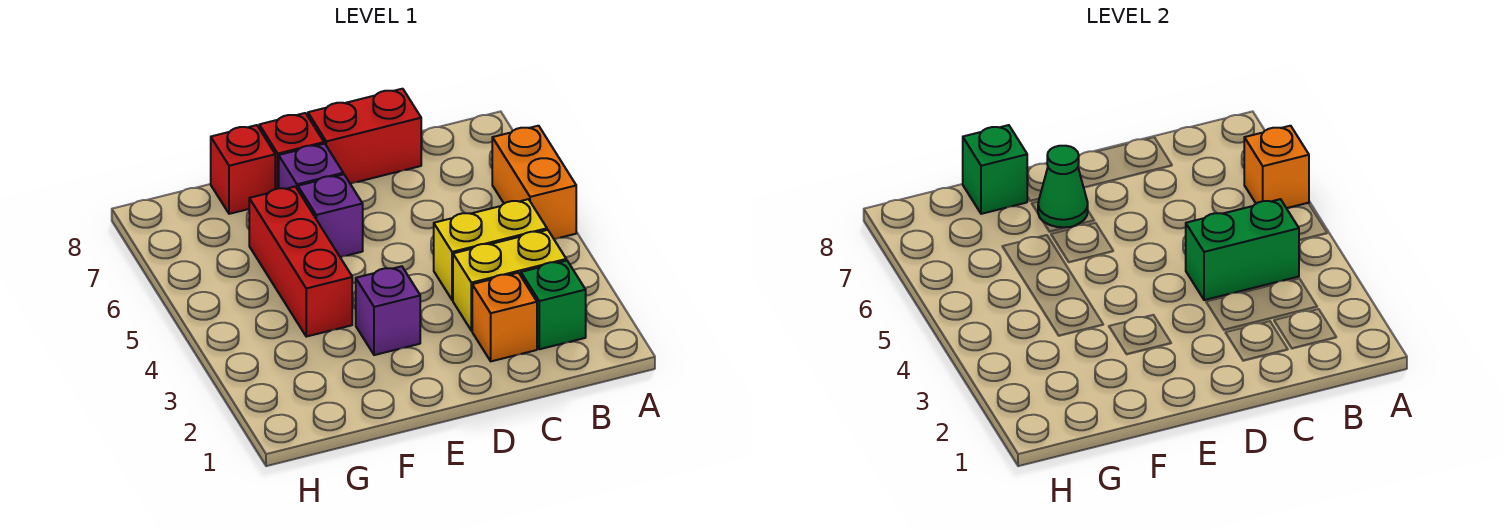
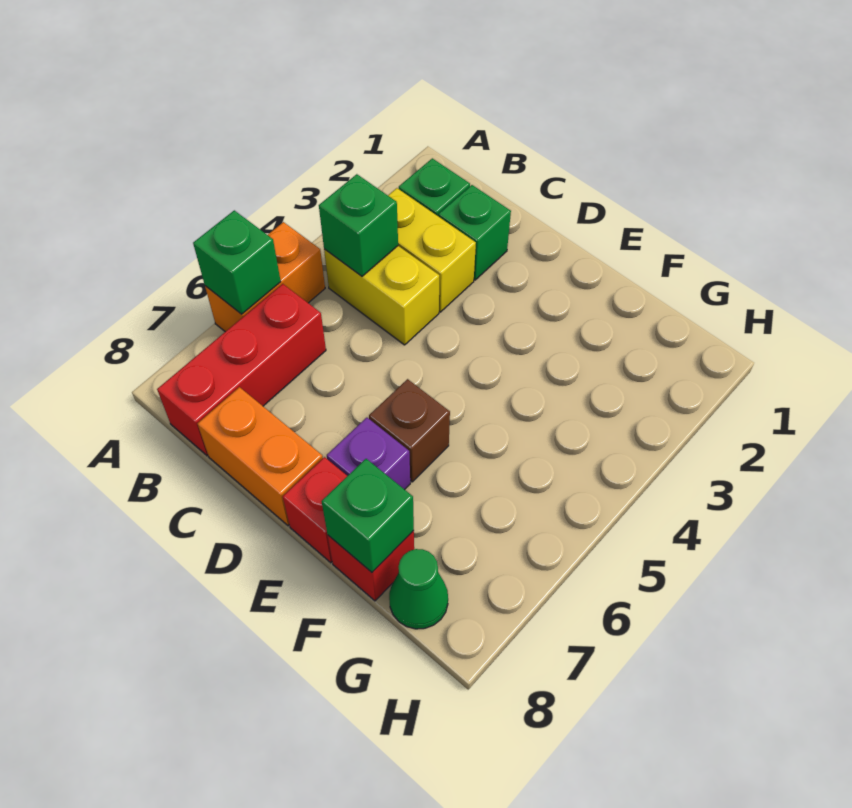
orange 1x1 brick [1244,126,1309,208] -> green 1x1 brick [193,210,281,314]
green 1x2 brick [1186,199,1299,300] -> green 1x1 brick [319,174,398,276]
orange 1x1 brick [472,273,537,361] -> green 1x1 brick [438,185,511,280]
red 1x2 brick [308,89,421,184] -> orange 1x2 brick [197,387,323,526]
purple 1x1 brick [356,266,420,355] -> none
purple 1x1 brick [298,174,363,257] -> brown 1x1 brick [369,379,450,482]
green 1x1 cone [1038,146,1088,227] -> green 1x1 cone moved to [389,549,448,629]
red 1x3 brick [249,186,352,337] -> red 1x3 brick moved to [157,284,326,456]

